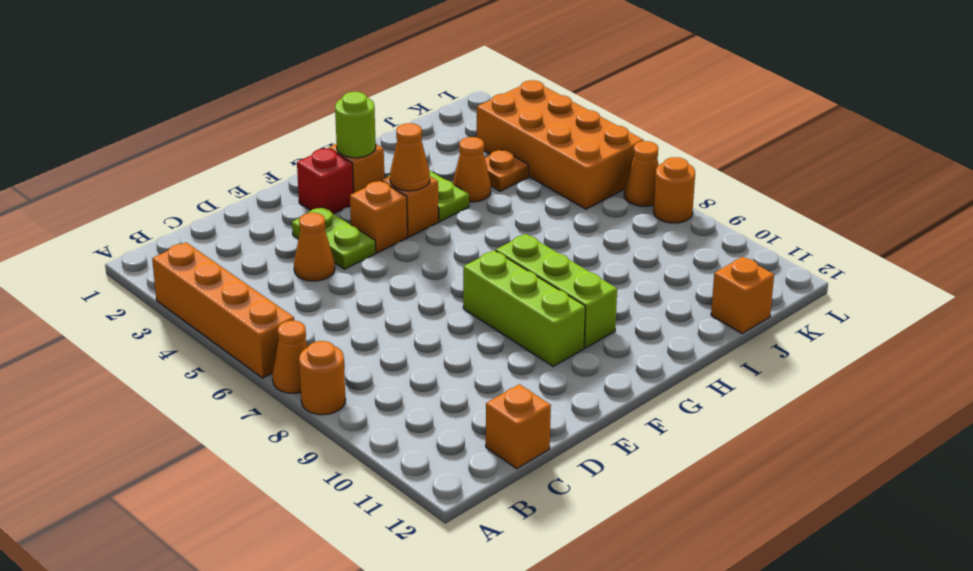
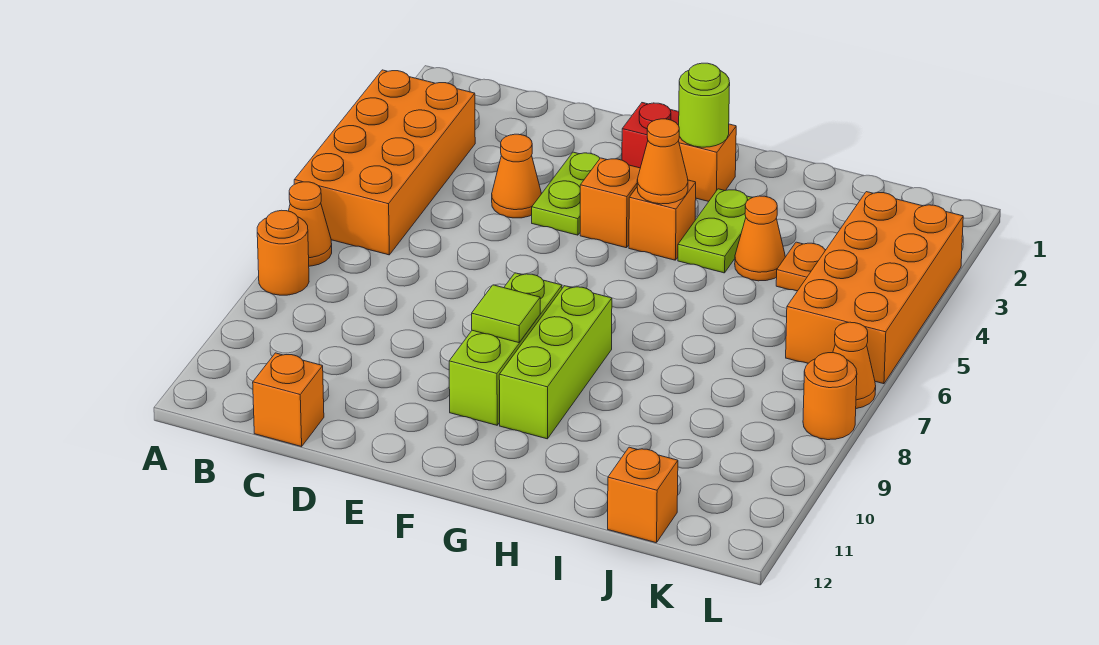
orange 1x4 brick [152,243,294,378] -> orange 2x4 brick [294,70,475,255]
none -> lime 1x1 tile [472,285,540,343]

